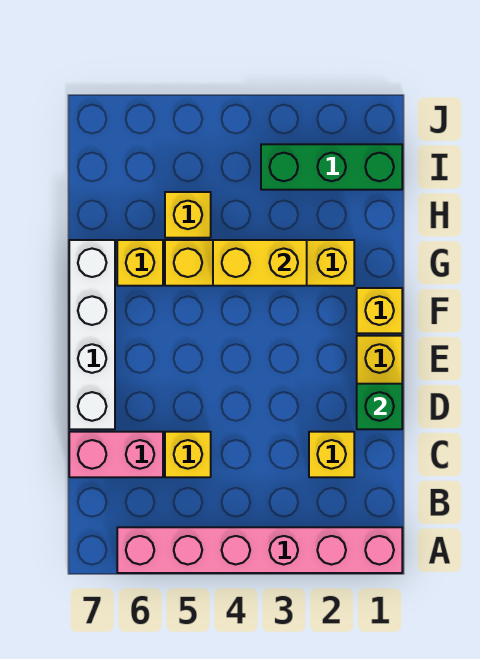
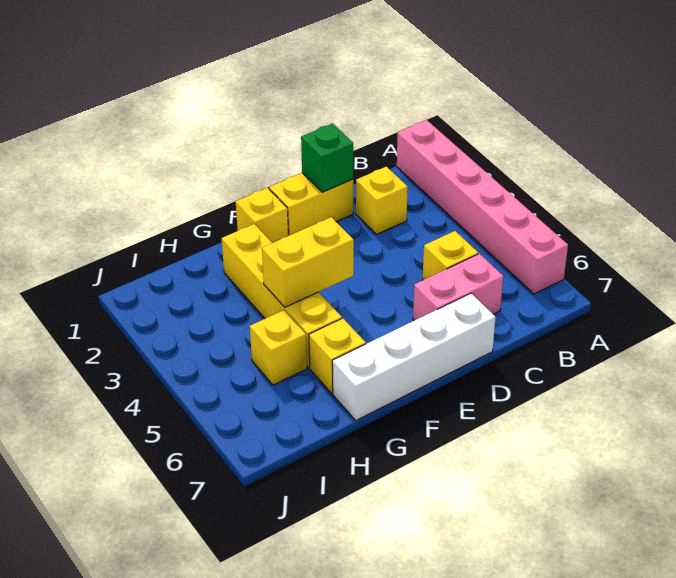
pink 1x2 brick [69,432,163,477] -> pink 1x2 brick turned to [413,254,503,321]
yellow 1x2 brick [213,240,307,286] -> yellow 1x2 brick turned to [262,217,354,307]
green 1x3 brick [261,144,402,190] -> none

